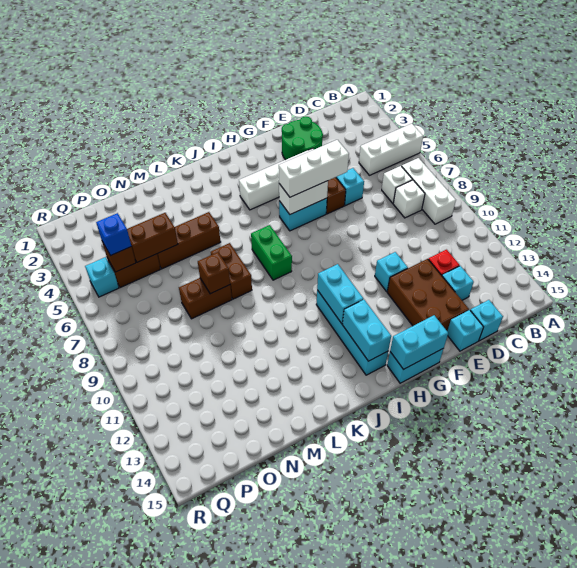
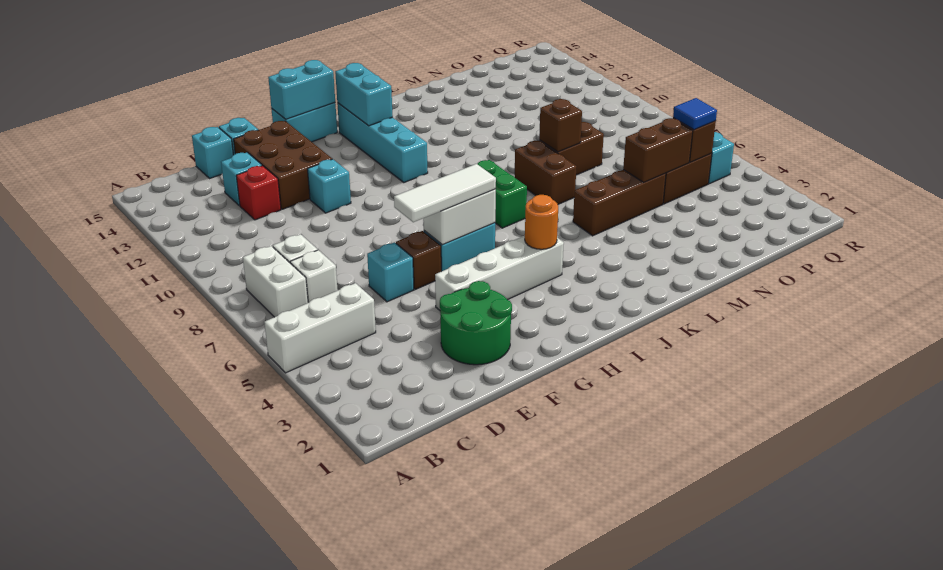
white 1x3 brick [402,158,456,224] -> white 1x2 brick [243,246,308,317]
white 1x3 brick [279,140,349,197] -> white 1x3 tile [394,164,496,222]
none -> orange 1x1 round brick [525,195,558,249]
cyan 1x2 brick [317,264,363,324] -> none
blue 1x1 brick [96,213,131,256] -> blue 1x1 tile [673,98,717,130]

